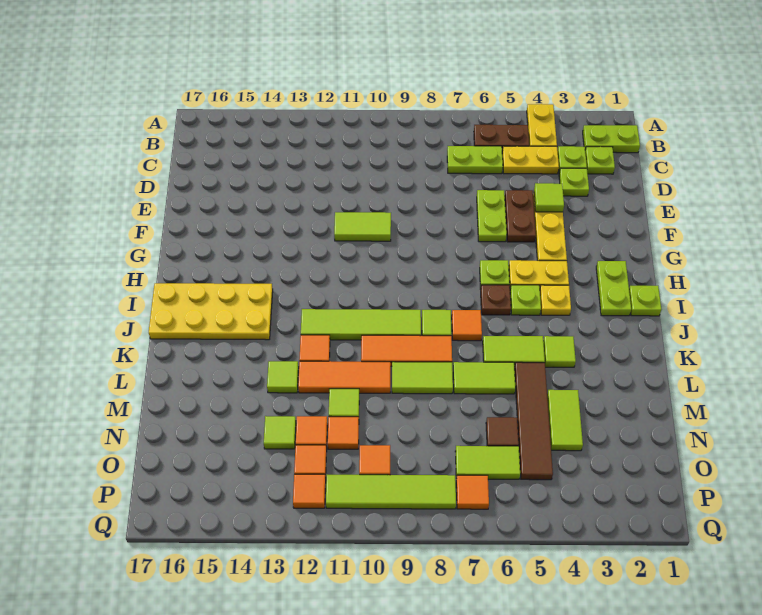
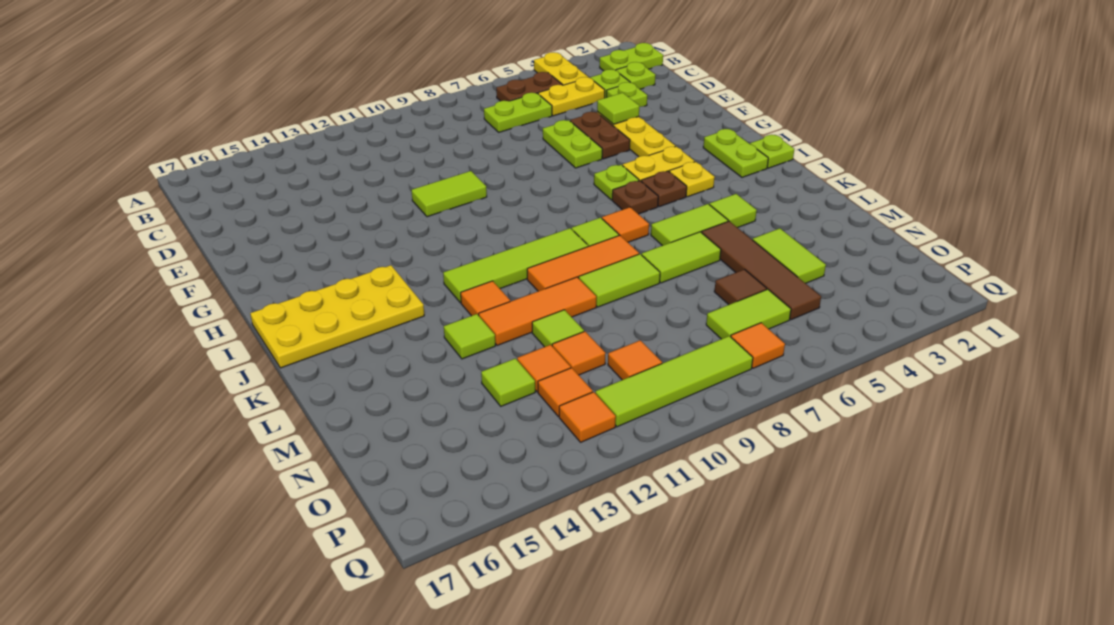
lime 1x1 plate [510,285,541,315] -> brown 1x1 plate [641,171,687,207]

